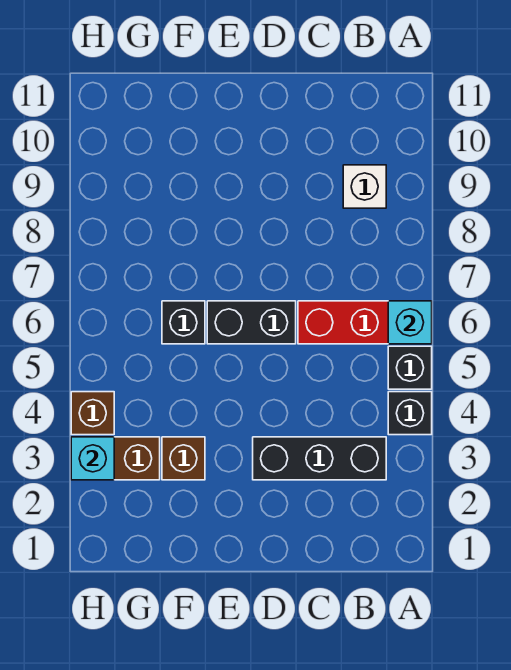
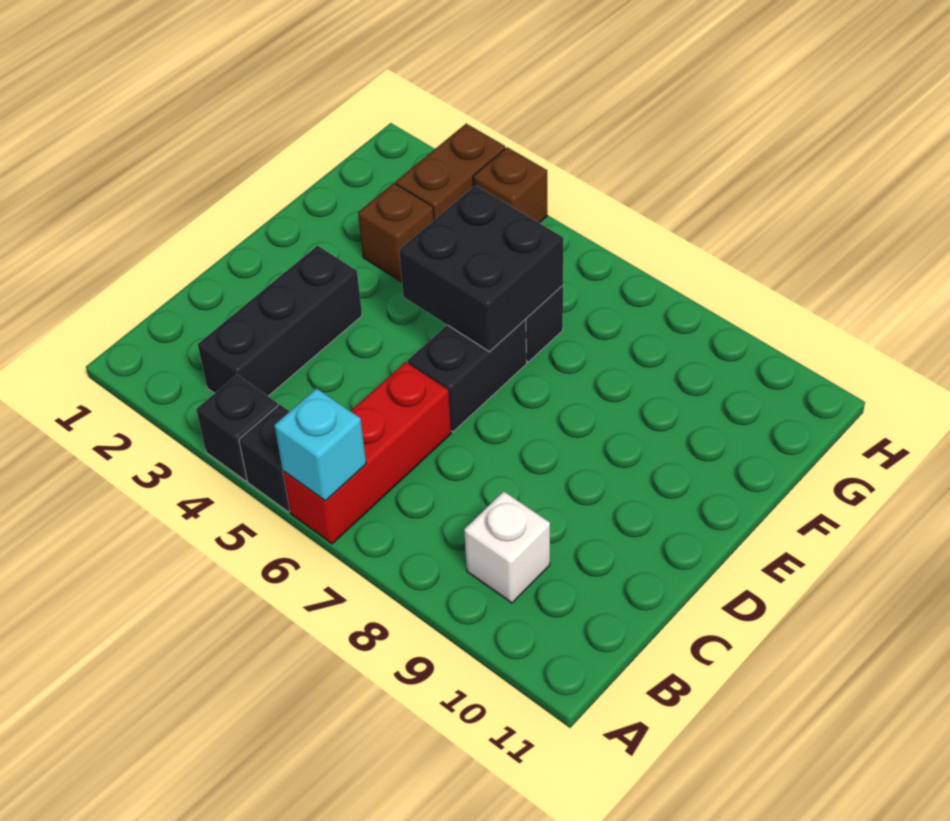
none -> black 2x2 brick [399,185,563,352]
cyan 1x1 brick [71,437,114,480] -> none

